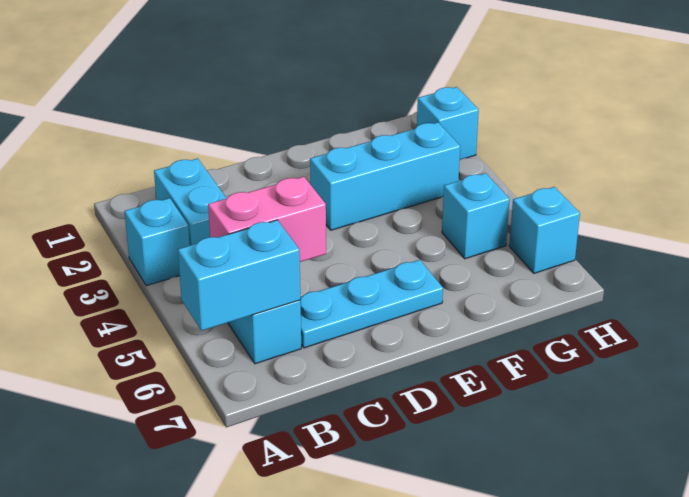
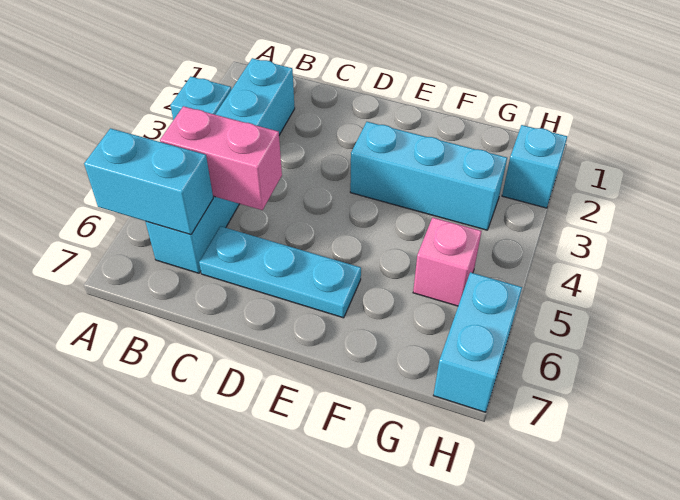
cyan 1x1 brick [442,173,510,259] -> pink 1x1 brick [413,217,482,306]
cyan 1x1 brick [509,187,580,273] -> cyan 1x2 brick [433,272,522,412]

